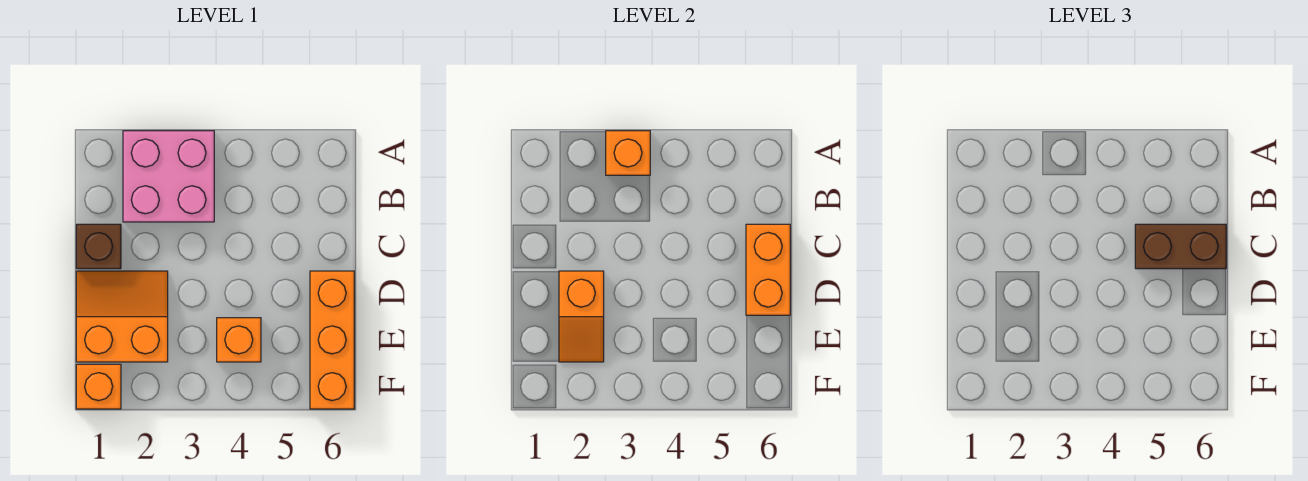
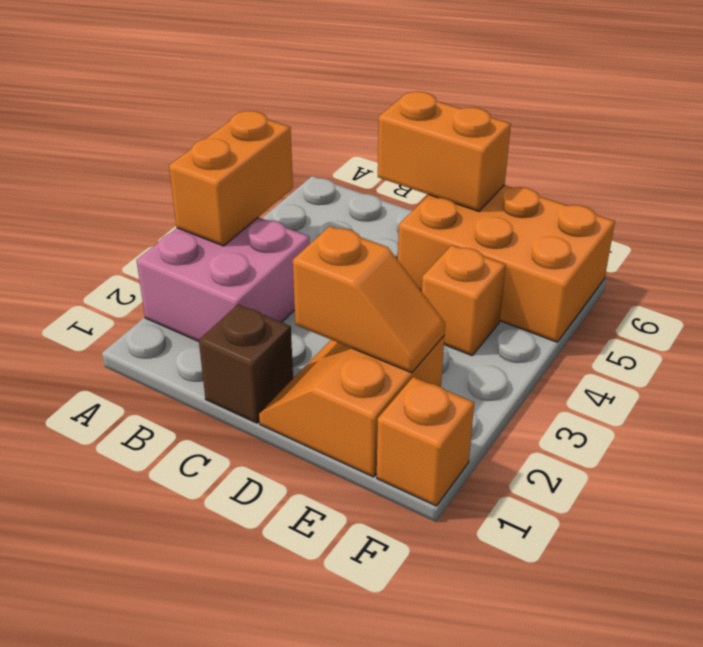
orange 1x1 brick [606,131,650,175] -> orange 1x2 brick [169,111,293,246]
brown 1x2 brick [1135,224,1226,269] -> none
orange 1x3 brick [310,271,354,409] -> orange 2x3 brick [398,185,615,342]

